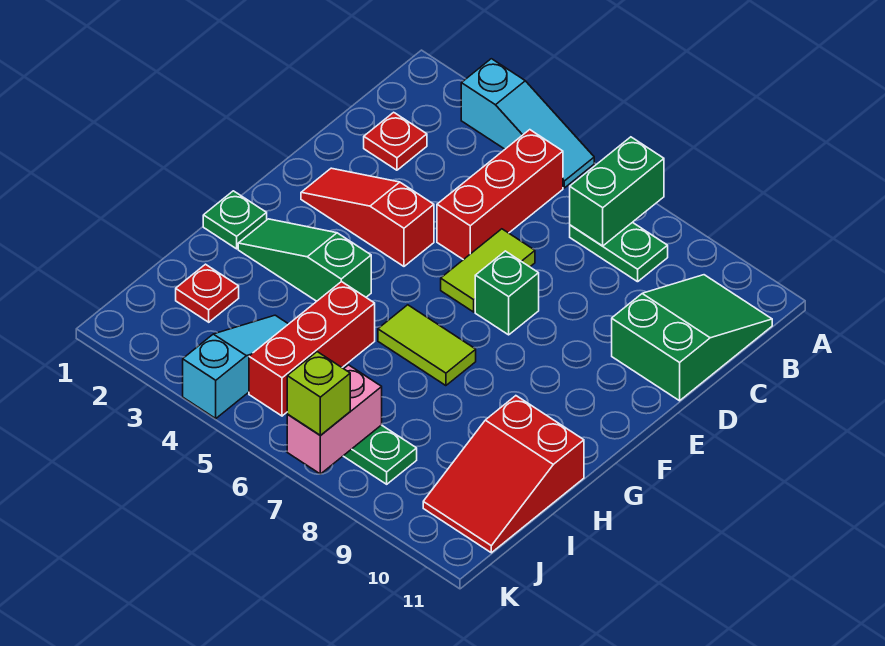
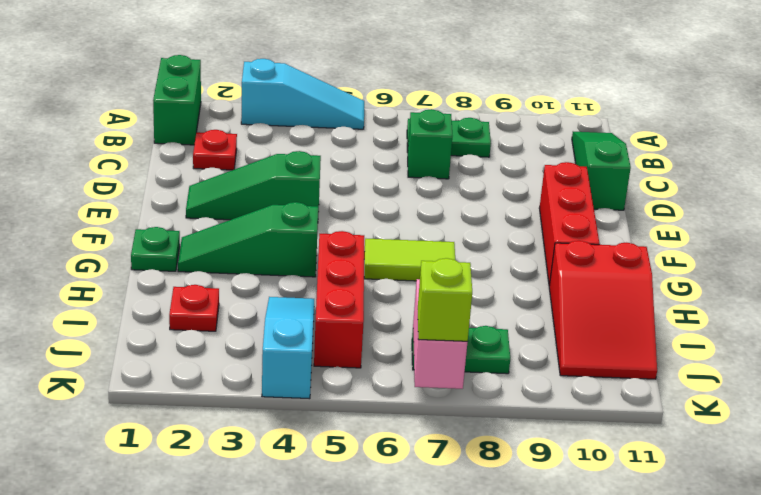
green 1x2 brick [570,137,664,246] -> green 1x2 brick moved to [153,55,201,145]
red 1x3 brick [437,130,563,260] -> red 1x3 brick moved to [539,162,599,285]
green 2x3 slope [612,275,772,401] -> green 1x3 slope [572,132,631,210]
lime 1x2 tile [441,229,535,312] -> none
red 1x3 slope [301,168,434,266] -> green 1x3 slope [186,151,321,220]
green 1x1 brick [475,251,539,335] -> green 1x1 brick moved to [408,109,452,179]

